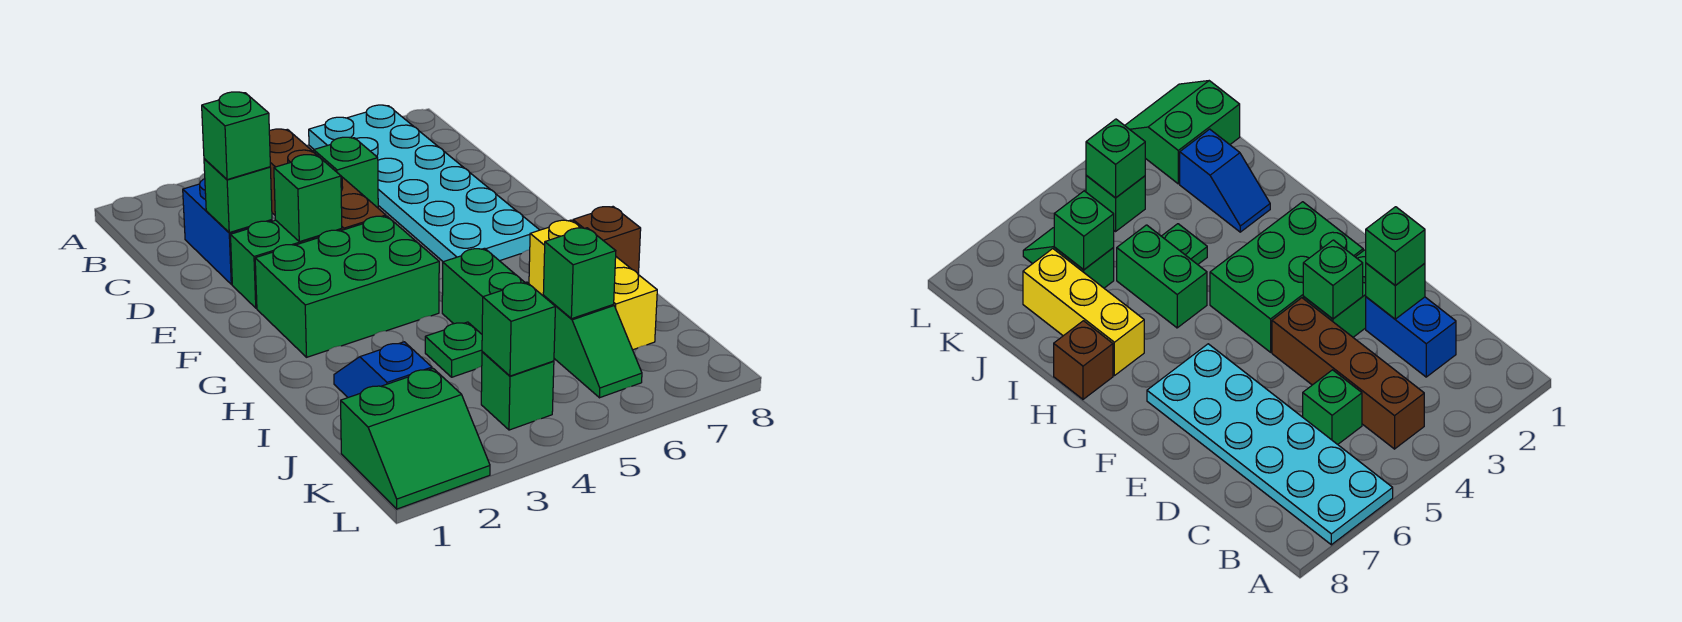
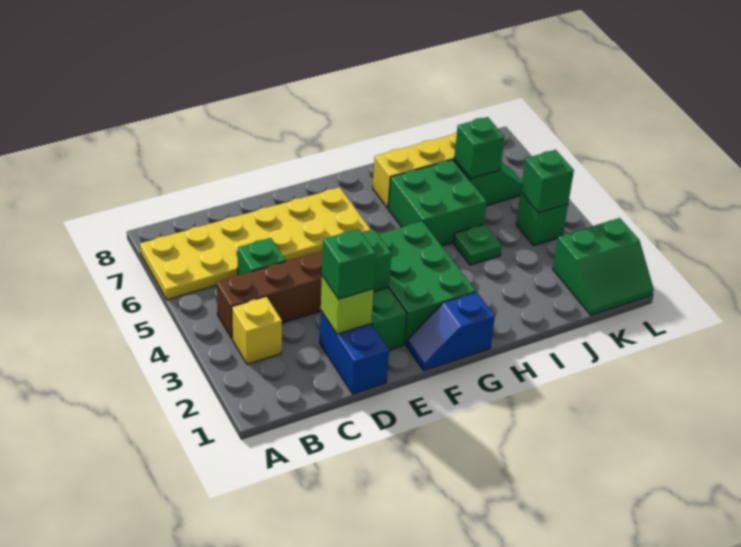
cyan 2x6 plate [309,105,539,262] -> yellow 2x6 plate [140,187,371,300]
none -> yellow 1x1 brick [232,296,282,364]
blue 1x2 brick [183,179,272,284] -> blue 1x2 brick turned to [320,311,389,394]
green 1x1 brick [204,159,272,233] -> lime 1x1 brick [321,276,373,334]
green 1x2 brick [442,248,525,334] -> green 2x2 brick [388,160,487,246]
brown 1x1 brick [573,207,641,275] -> none
blue 1x2 slope [334,342,432,397] -> blue 1x2 slope moved to [406,292,495,370]
green 2x2 slope [341,369,490,509] -> green 2x2 slope turned to [553,218,654,315]

